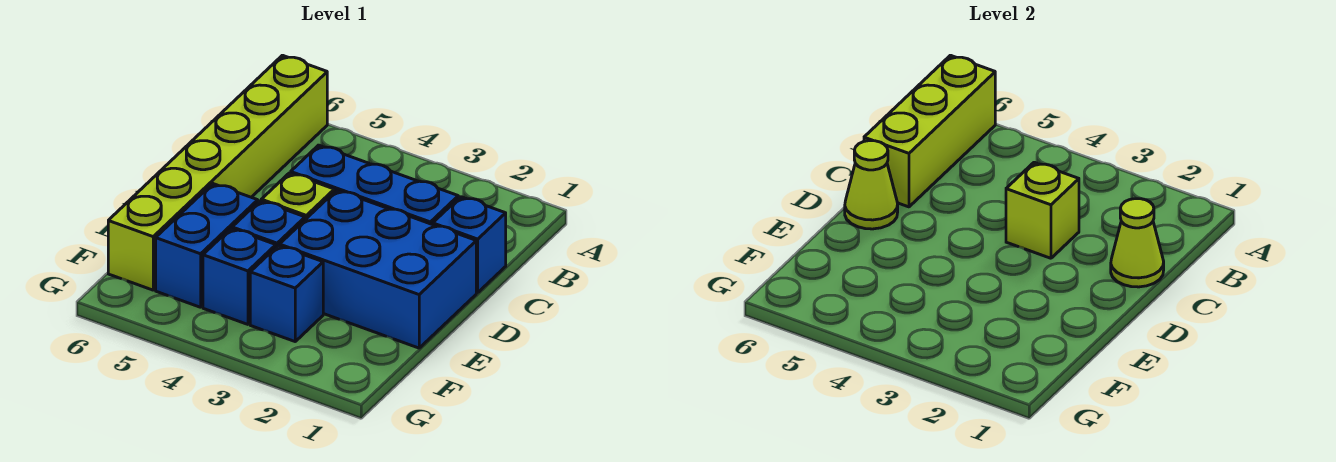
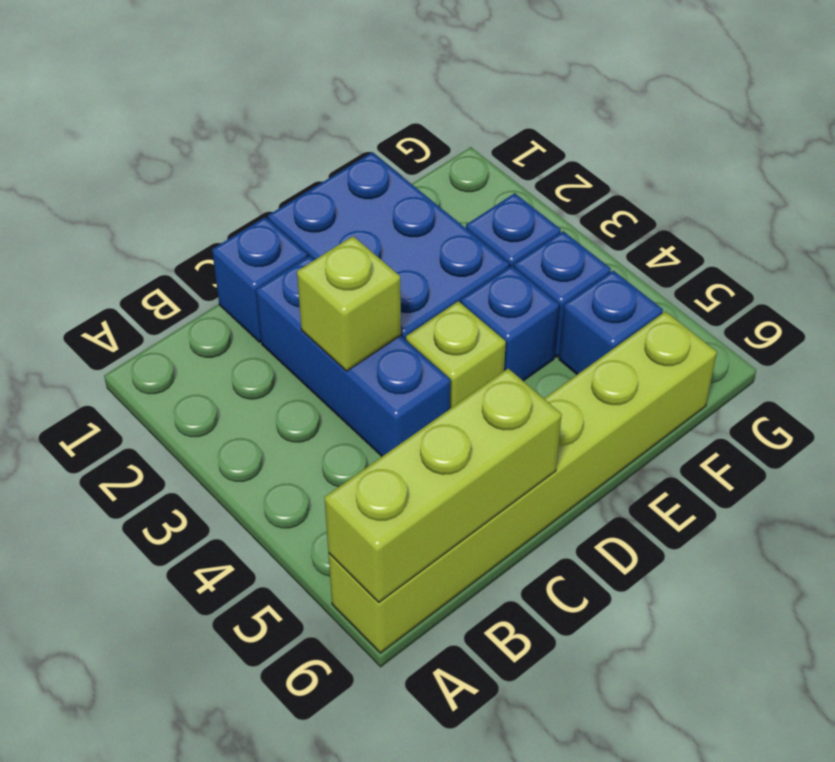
lime 1x1 cone [1111,199,1164,287] -> none
lime 1x1 cone [845,141,898,229] -> none
blue 1x2 brick [156,184,258,307] -> blue 1x1 brick [559,271,663,374]

